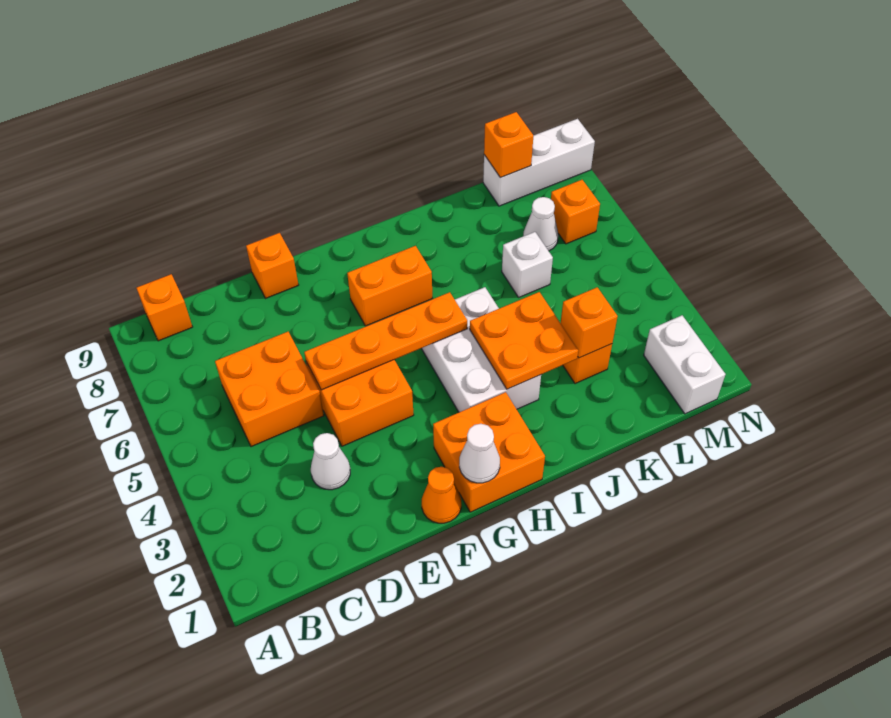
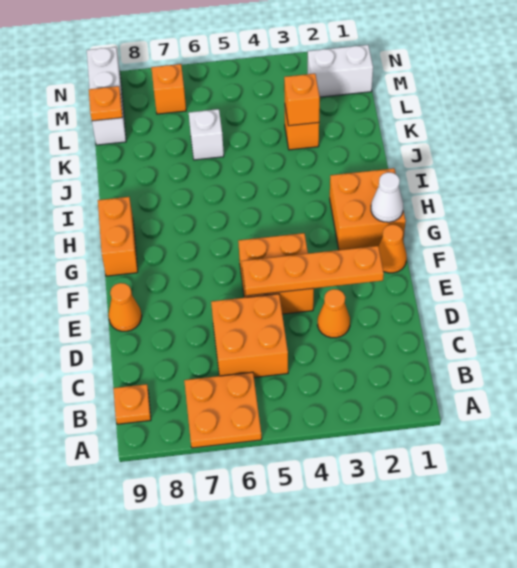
orange 1x1 brick [137,274,192,341] -> orange 1x1 plate [113,384,151,424]
white 1x1 cone [311,433,350,490] -> orange 1x1 cone [317,289,350,338]
orange 1x4 plate [304,292,467,390] -> orange 1x4 plate turned to [242,246,384,296]
orange 1x1 brick [246,233,298,298] -> orange 1x1 cone [108,283,142,331]
orange 1x2 brick [347,246,432,326] -> orange 1x2 brick moved to [98,197,138,276]
white 2x3 brick [421,287,541,412] -> none
orange 2x2 plate [470,292,578,389] -> orange 2x2 plate moved to [184,372,262,448]
white 1x1 cone [523,197,558,251] -> none
orange 1x1 brick [484,112,533,178] -> orange 1x1 plate [89,86,123,121]

